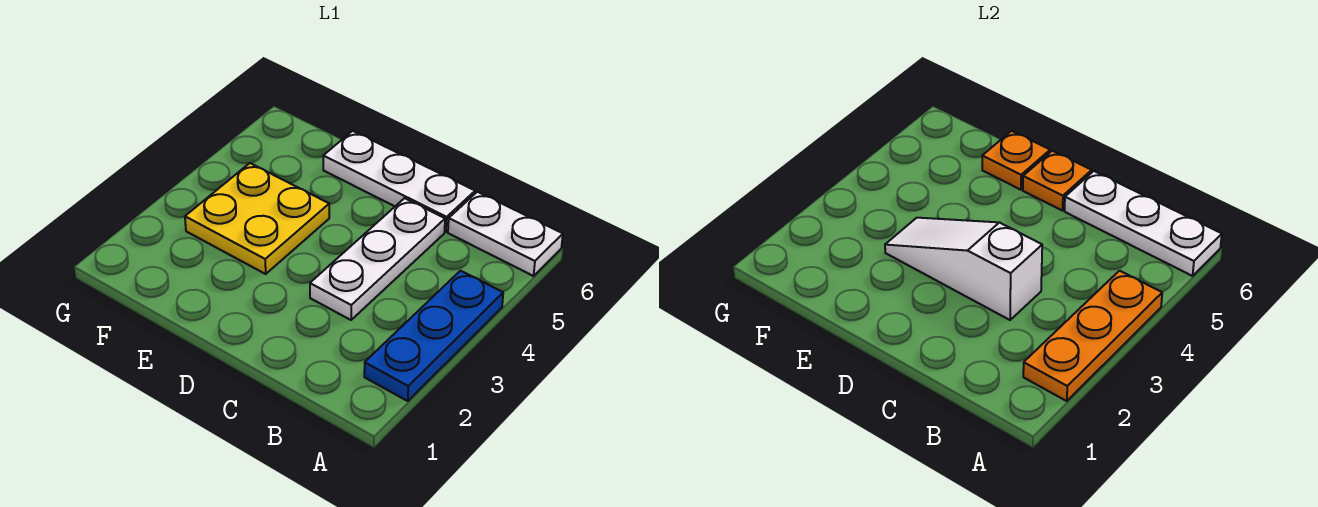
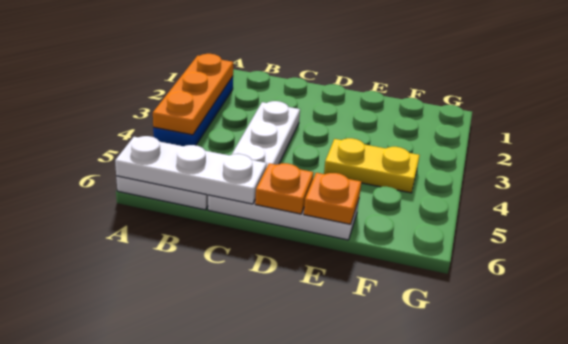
white 1x3 slope [885,218,1042,320] -> none
yellow 2x2 plate [185,163,329,274] -> yellow 1x2 plate [324,138,420,193]

